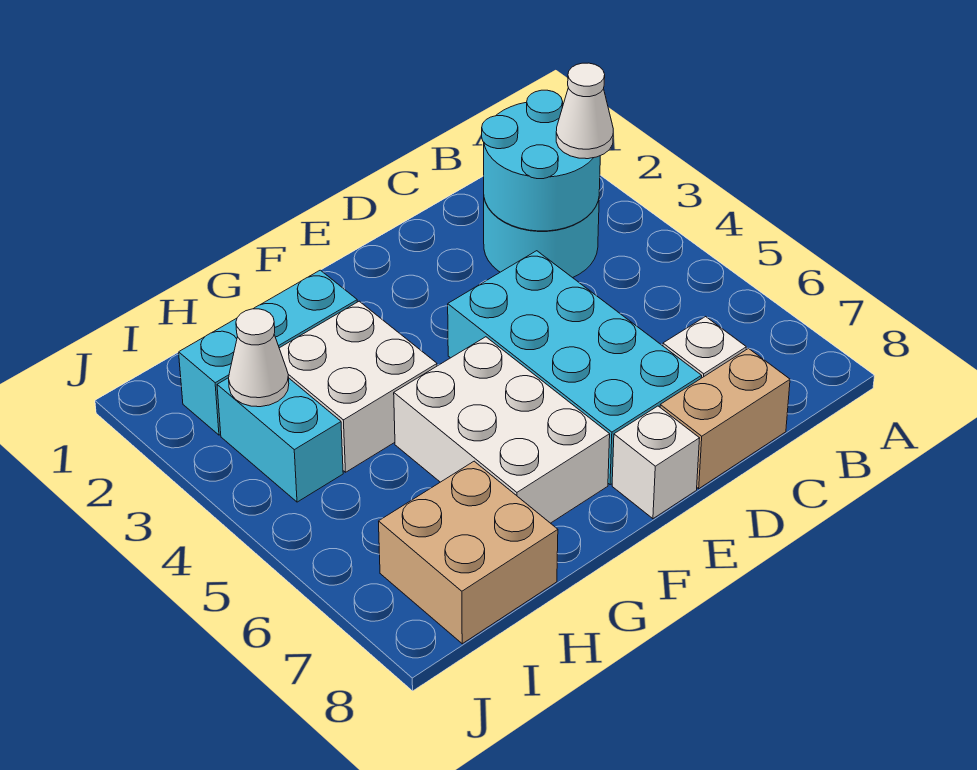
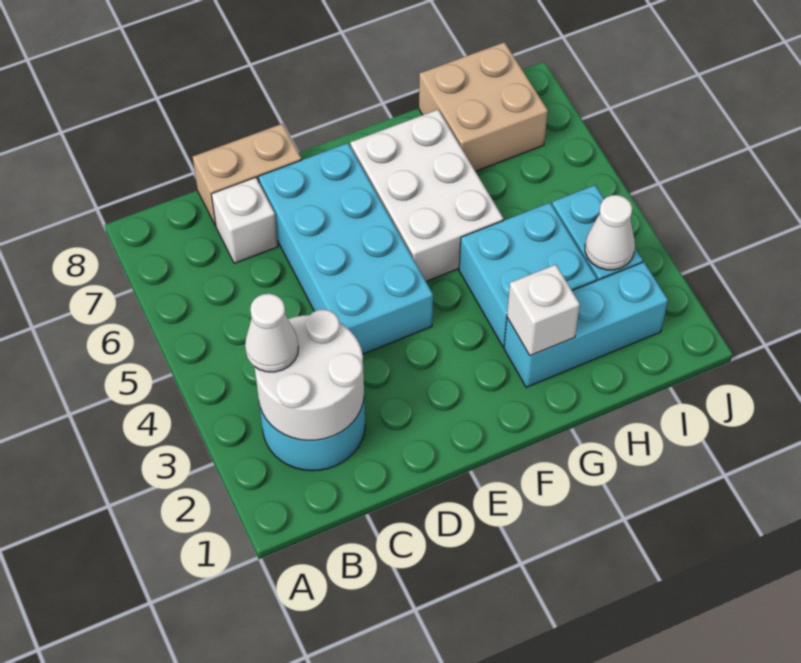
cyan 2x2 round brick [482,90,600,231] -> white 2x2 round brick [255,309,364,440]
white 1x1 brick [612,406,700,519] -> white 1x1 brick moved to [507,264,580,356]
white 2x2 brick [279,301,437,472] -> cyan 2x2 brick [459,203,597,347]

